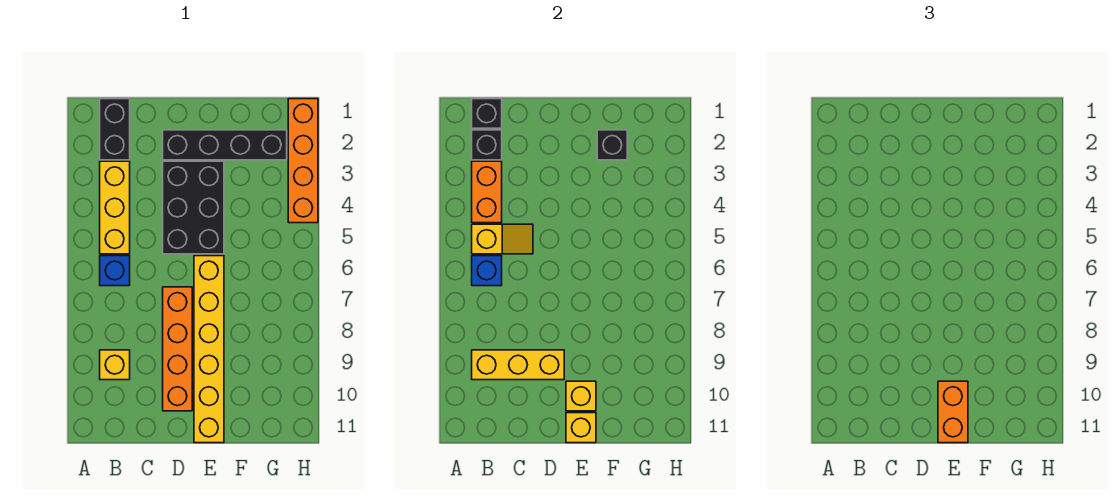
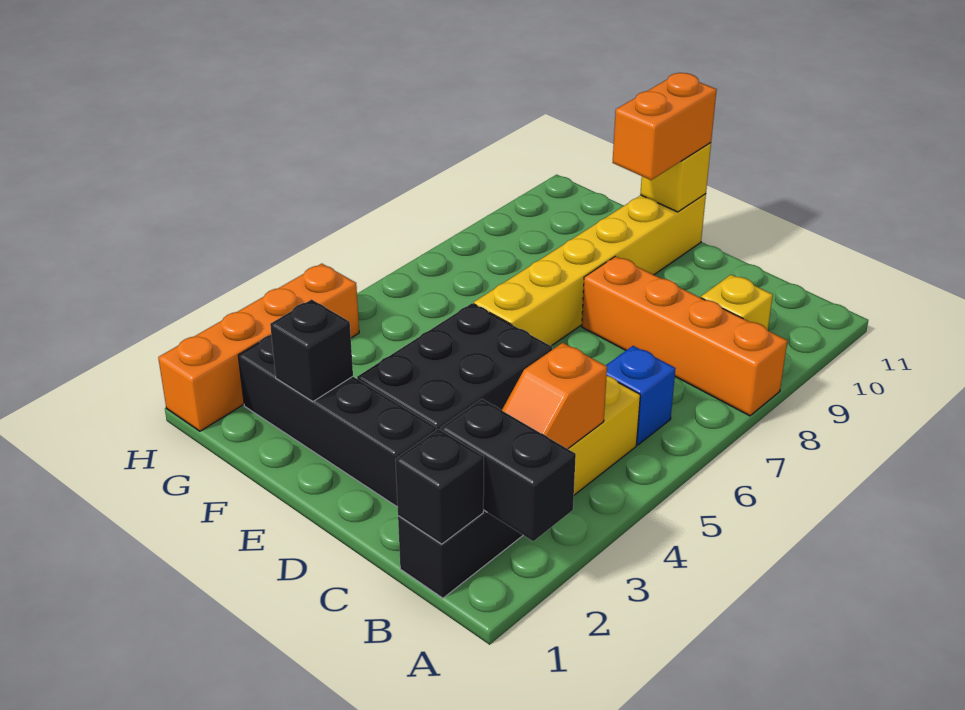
black 1x1 brick [472,130,502,160] -> black 1x2 brick [441,399,576,541]
orange 1x2 brick [472,161,502,223] -> orange 1x2 slope [502,343,607,449]
yellow 1x2 slope [472,224,533,254] -> none
blue 1x1 brick [472,256,502,286] -> none
yellow 1x3 brick [472,350,564,380] -> none
orange 1x4 brick [163,287,192,411] -> orange 1x4 brick turned to [582,256,787,416]
yellow 1x1 brick [566,381,596,411] -> none

